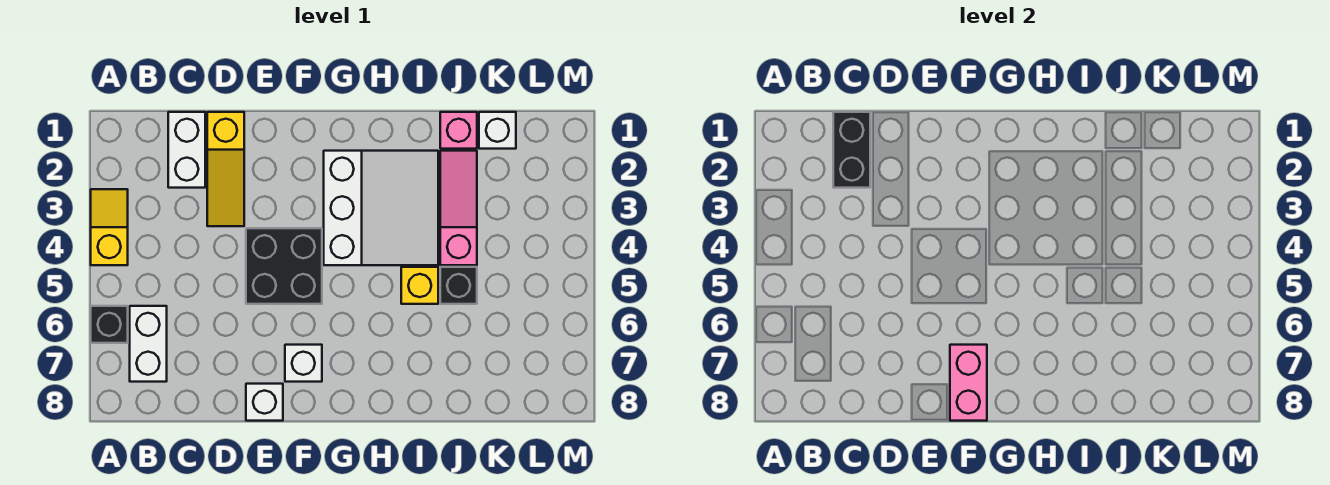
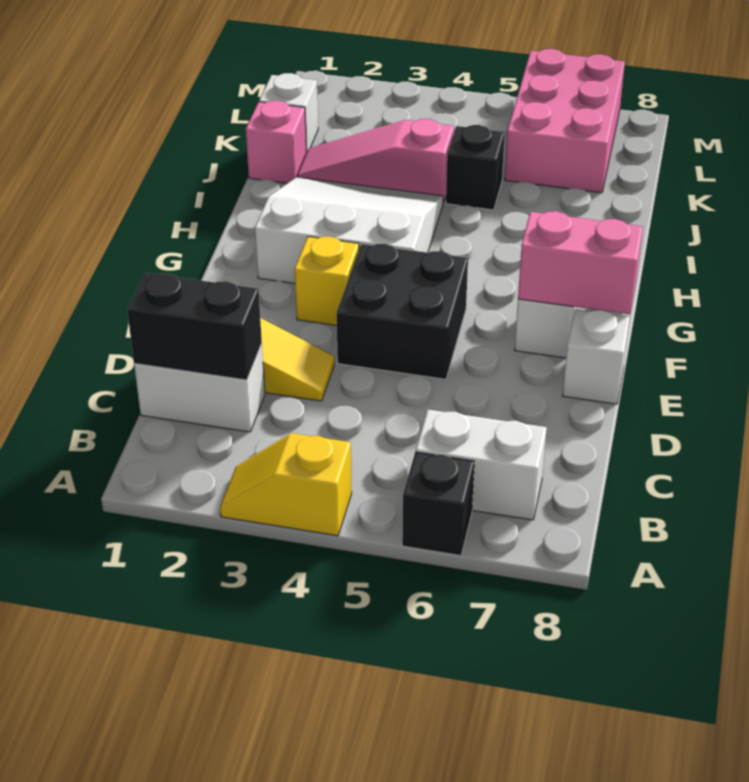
yellow 1x1 brick [401,267,438,304] -> yellow 1x1 brick moved to [295,237,359,326]
none -> pink 2x3 brick [505,49,625,193]

